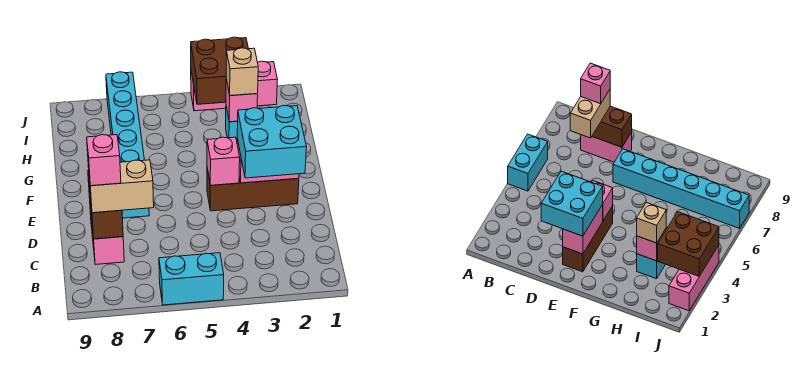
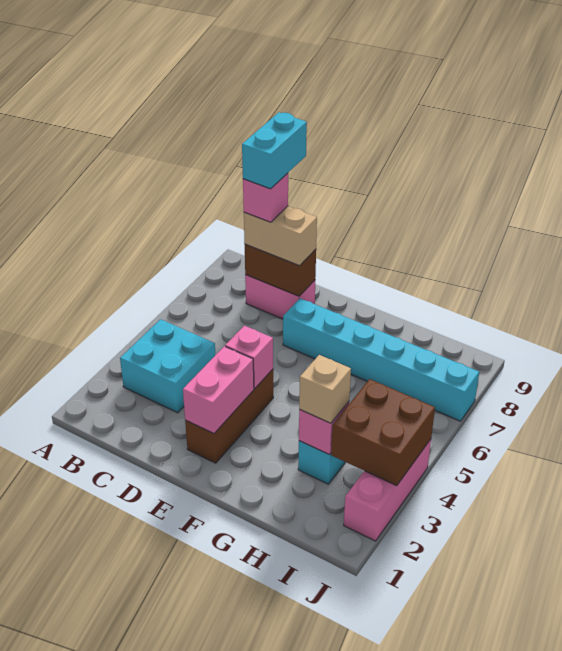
cyan 1x2 brick [159,253,224,305] -> cyan 1x2 brick moved to [242,112,307,189]
tan 1x2 brick [89,160,154,213] -> tan 1x2 brick turned to [244,206,317,266]
cyan 2x2 brick [237,106,306,178] -> cyan 2x2 brick moved to [120,319,215,413]

